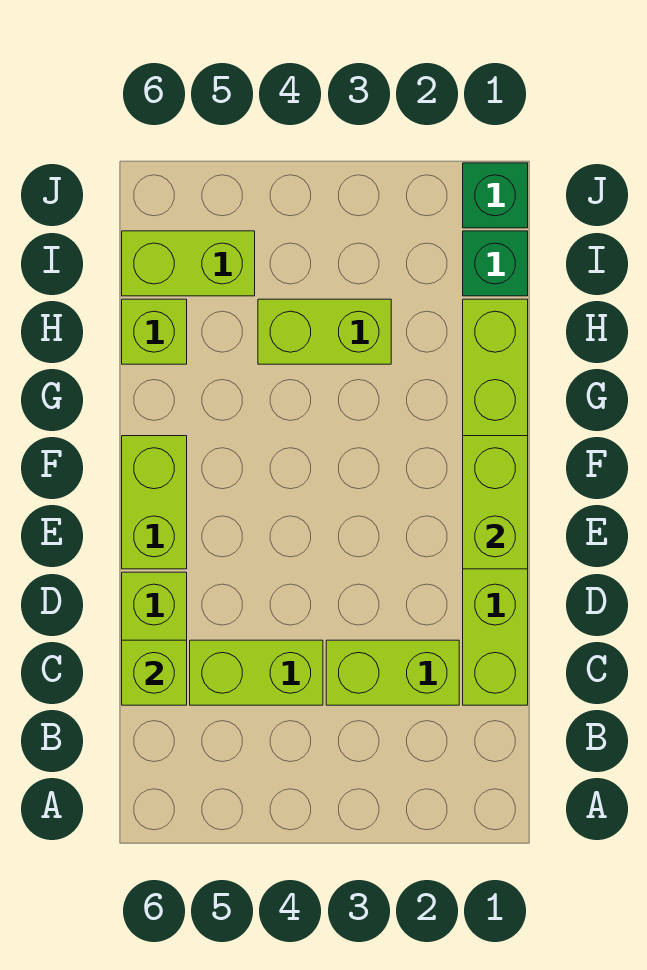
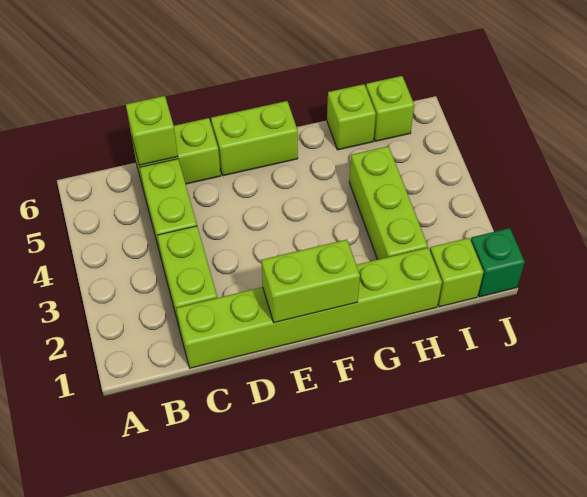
lime 1x2 brick [258,299,391,364] -> lime 1x3 brick [349,146,428,260]
green 1x1 brick [463,231,528,296] -> lime 1x1 brick [430,238,484,307]
lime 1x2 brick [122,231,255,296] -> lime 1x1 brick [366,76,414,141]

